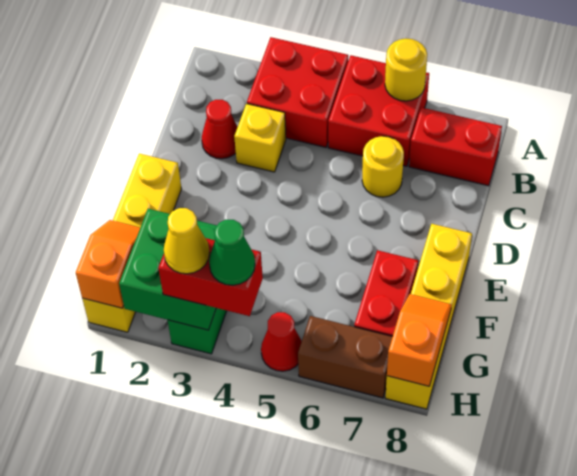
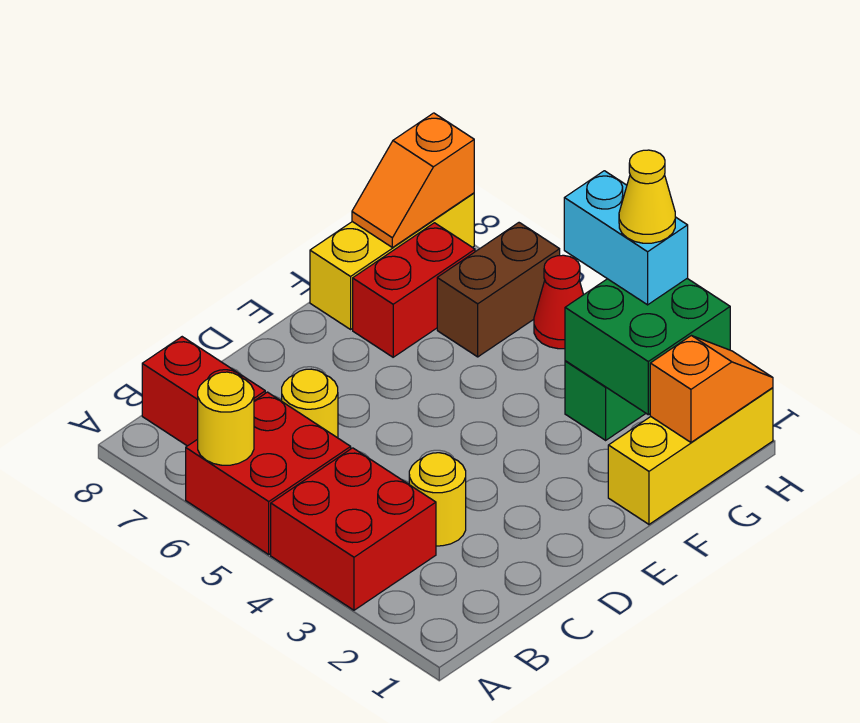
red 1x1 cone [202,100,237,159] -> none
yellow 1x1 brick [234,104,286,172] -> yellow 1x1 round brick [409,453,466,546]
yellow 1x4 brick [82,153,181,332] -> yellow 1x3 brick [608,388,773,524]
yellow 1x4 brick [385,224,472,409] -> yellow 1x3 brick [310,193,474,329]
orange 1x2 slope [76,220,140,308] -> orange 1x2 slope turned to [650,336,773,442]
red 1x2 brick [158,238,263,316] -> cyan 1x2 brick [564,171,688,305]
green 1x1 cone [209,220,255,285] -> none
brown 1x2 brick [298,316,393,398] -> brown 1x2 brick turned to [437,223,560,357]

